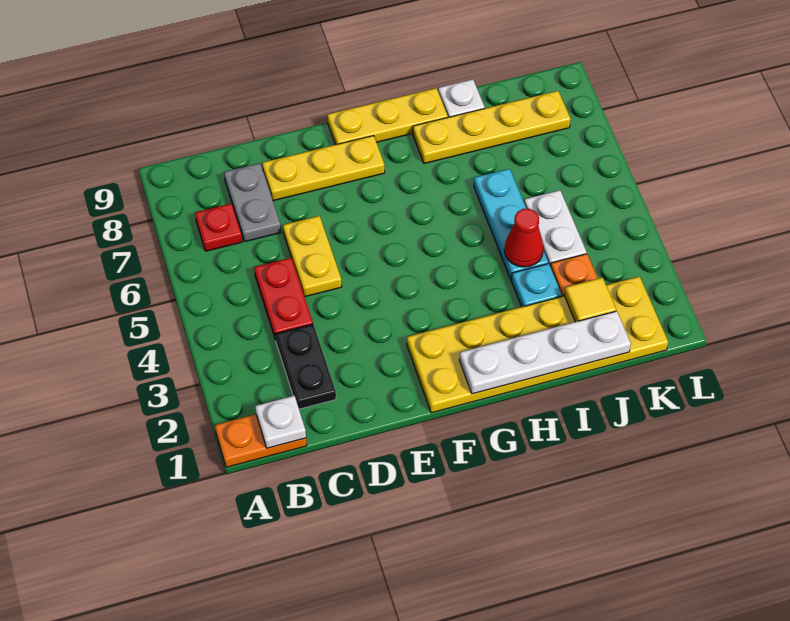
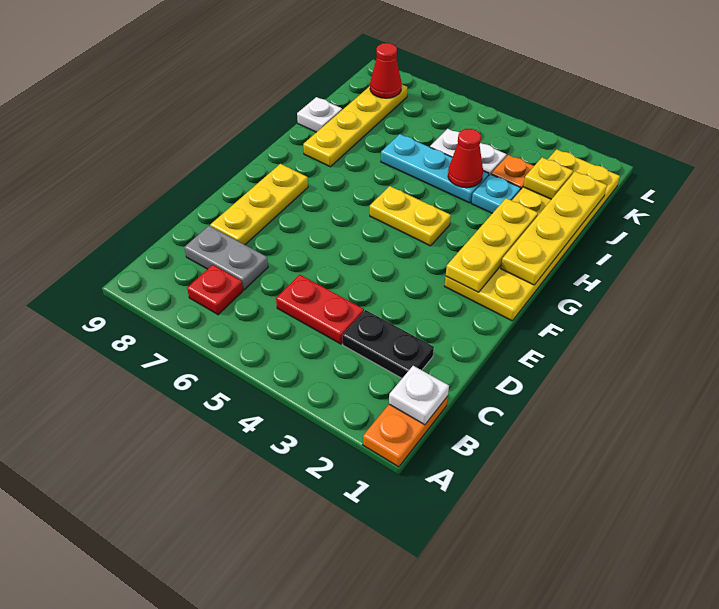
yellow 1x2 plate [283,216,342,297] -> yellow 1x2 plate moved to [370,186,451,246]
yellow 1x3 plate [327,88,448,145] -> yellow 1x3 plate moved to [446,198,538,292]
white 1x4 plate [459,311,631,394] -> yellow 1x4 plate [501,172,607,285]
yellow 1x1 tile [564,278,616,322] -> yellow 1x1 plate [523,157,573,199]
none -> red 1x1 cone [370,43,402,98]

